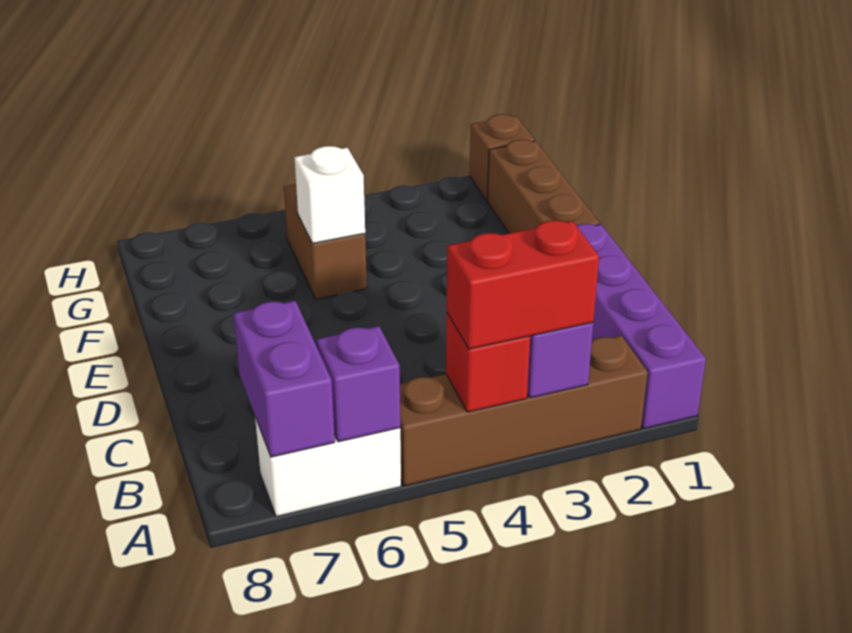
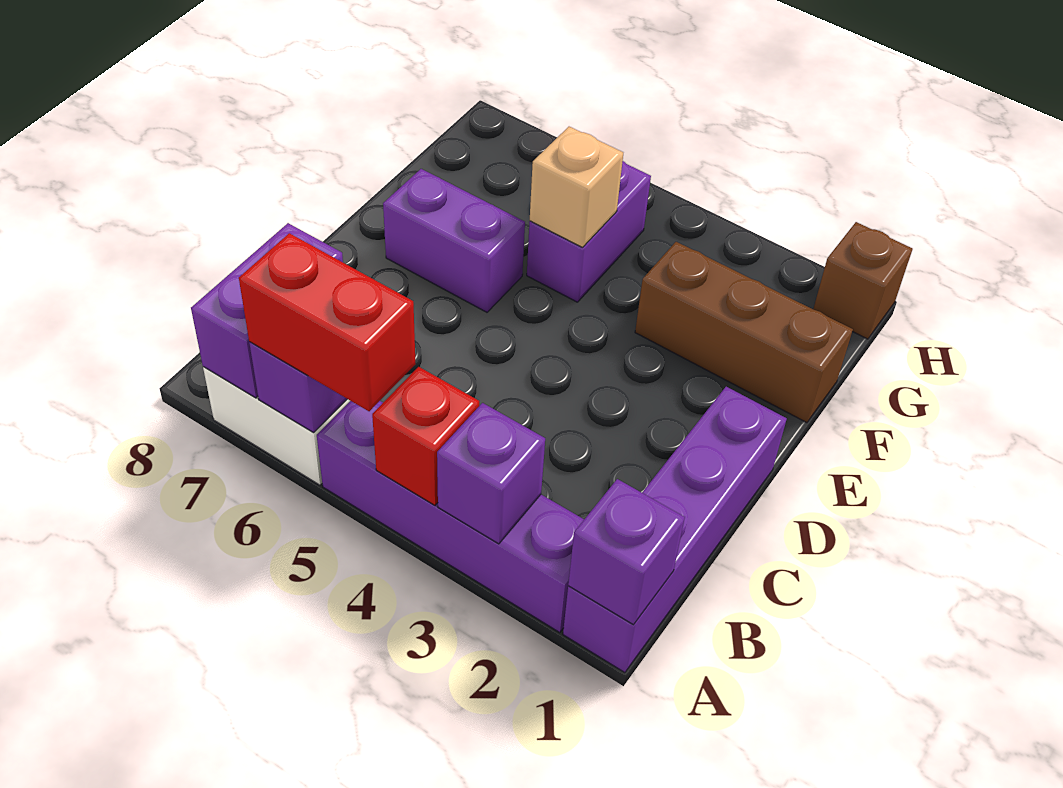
none -> purple 1x1 brick [568,479,685,625]
brown 1x4 brick [400,336,648,486] -> purple 1x4 brick [317,401,584,633]
red 1x2 brick [447,220,599,349] -> red 1x2 brick moved to [239,233,416,411]
brown 1x3 brick [488,140,600,233] -> brown 1x3 brick turned to [635,242,853,423]
none -> purple 1x2 brick [383,169,525,312]
brown 1x2 brick [284,184,367,299] -> purple 1x2 brick [527,161,651,302]
white 1x1 brick [294,146,365,243] -> tan 1x1 brick [530,127,623,247]

